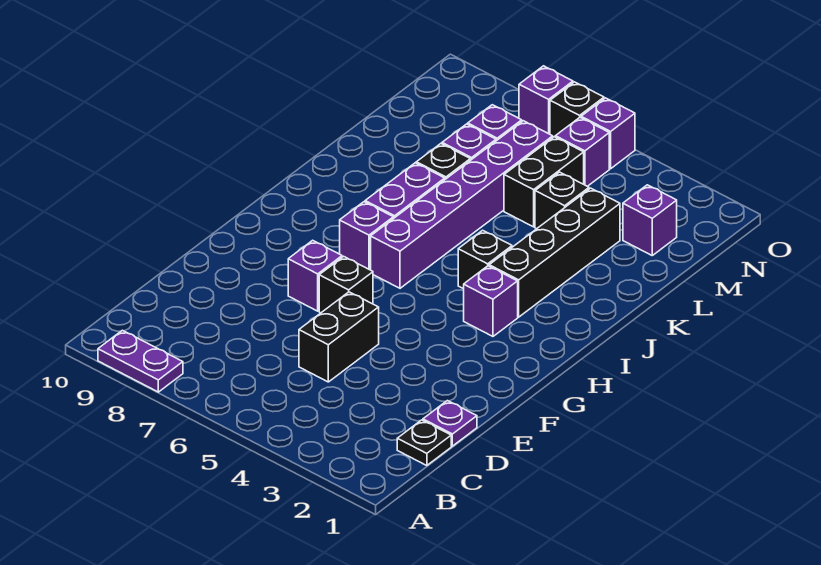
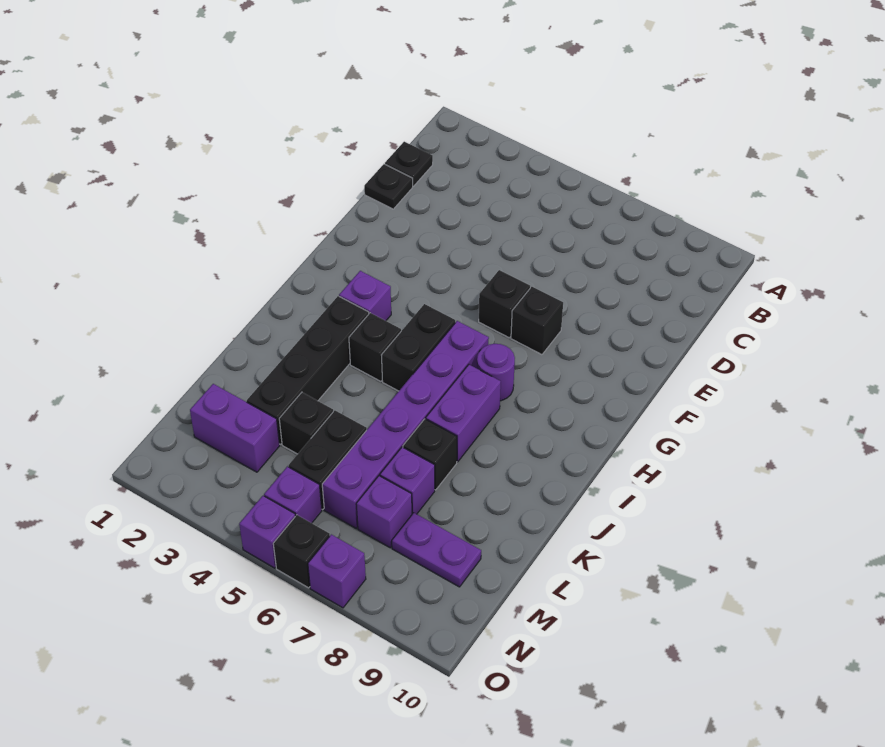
purple 1x2 plate [98,330,183,392] -> purple 1x2 plate moved to [392,513,481,587]
purple 1x1 plate [423,401,477,446] -> black 1x1 plate [364,164,413,209]
black 1x2 brick [299,292,379,382] -> black 1x2 brick moved to [382,304,455,391]
purple 1x1 brick [288,240,342,311] -> black 1x1 brick [511,287,563,355]
purple 1x1 brick [340,202,393,270] -> purple 1x1 round brick [477,344,515,401]
purple 1x1 brick [623,185,677,255] -> purple 1x2 brick [190,384,280,472]

